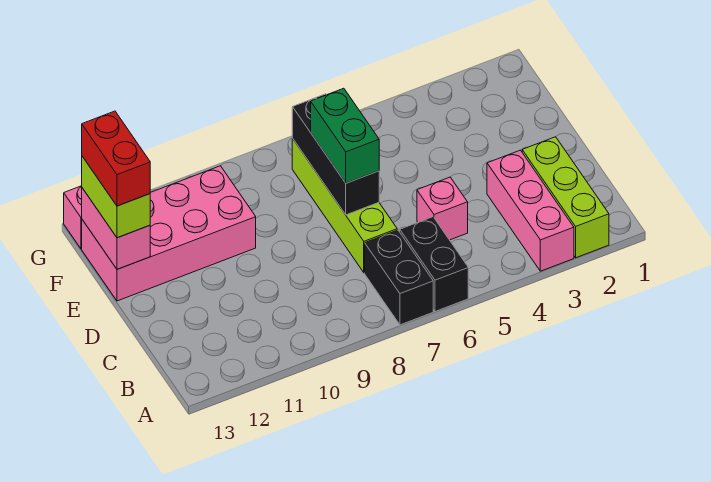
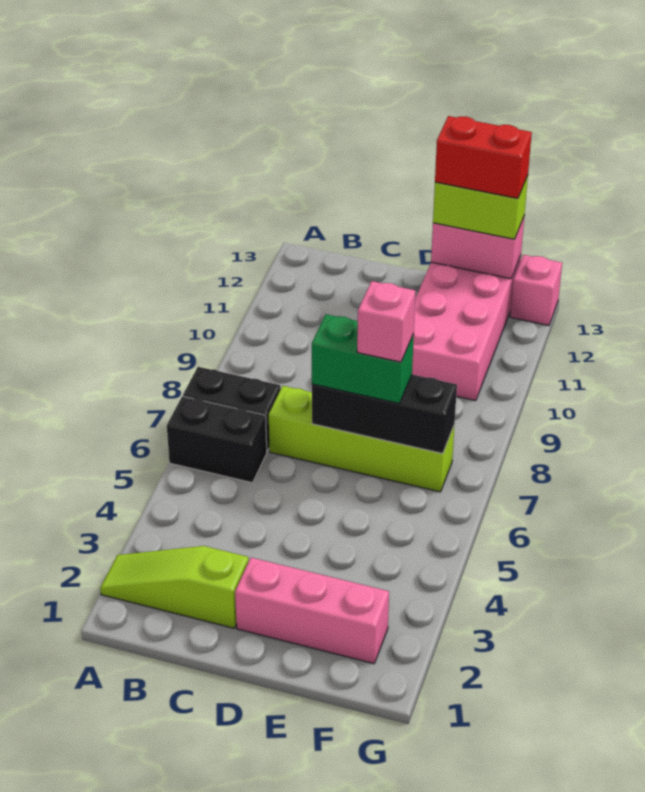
lime 1x3 brick [522,137,609,258] -> lime 1x3 slope [100,546,249,628]
pink 1x3 brick [487,150,574,271] -> pink 1x3 brick moved to [235,558,389,664]
pink 1x1 brick [417,177,468,240] -> pink 1x1 brick moved to [357,281,415,362]

